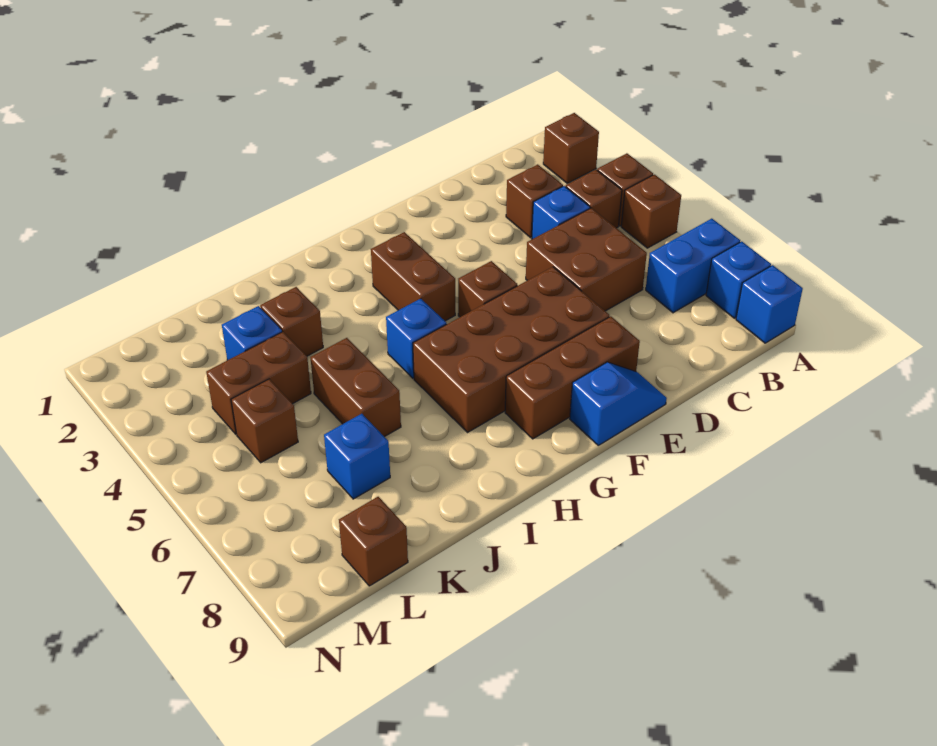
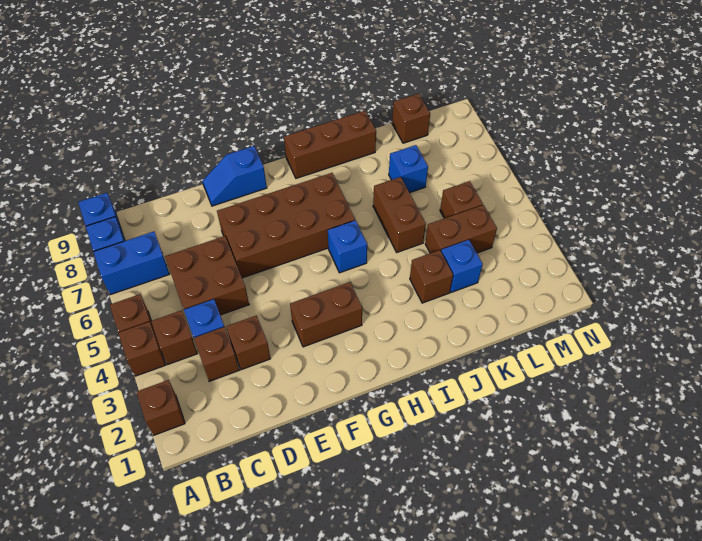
brown 1x3 brick [505,316,640,439] -> brown 1x3 brick moved to [284,111,376,178]
brown 1x1 brick [458,261,517,317] -> brown 1x1 brick moved to [226,315,271,370]
brown 1x2 brick [371,232,455,321] -> brown 1x2 brick turned to [290,282,362,347]

